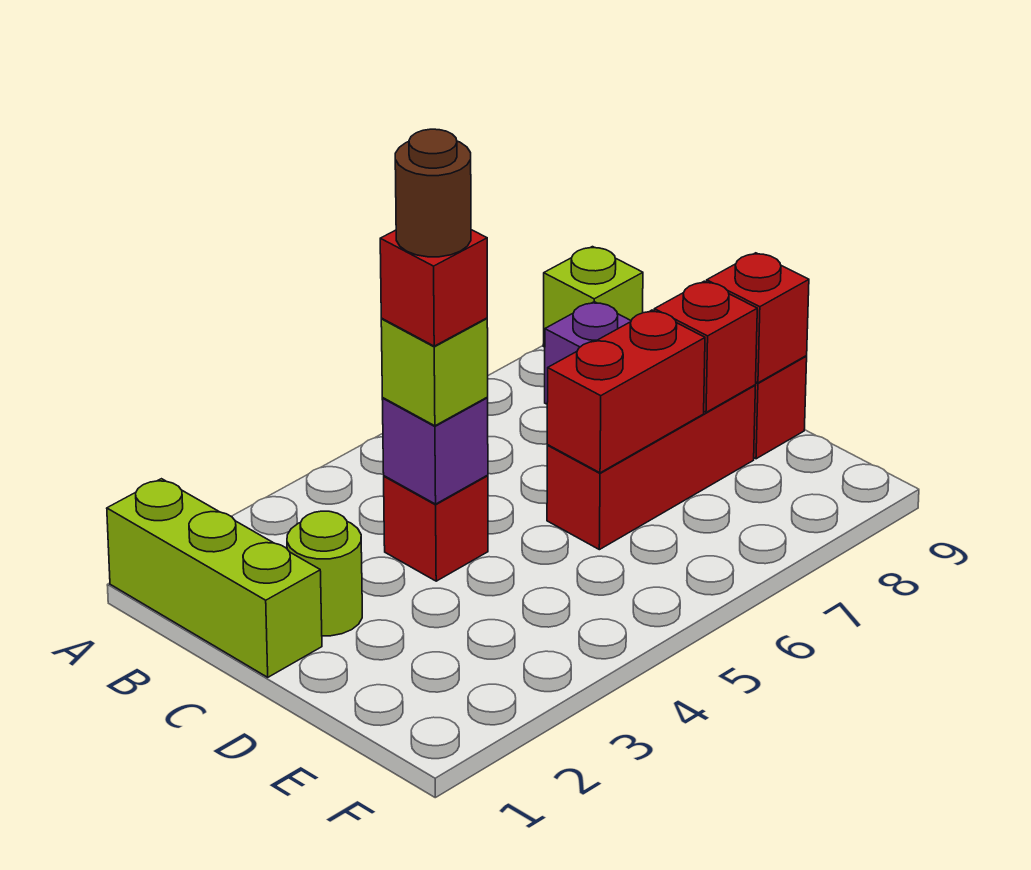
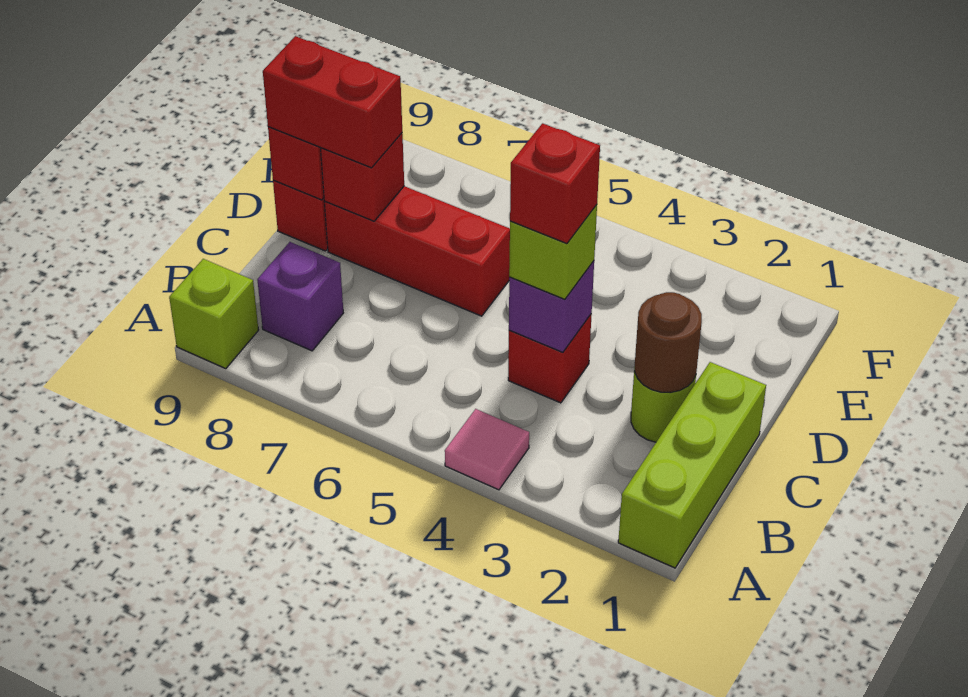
none -> pink 1x1 tile [445,409,529,490]
brown 1x1 round brick [395,129,471,257] -> brown 1x1 round brick moved to [635,292,702,393]
red 1x2 brick [547,310,705,473] -> red 1x2 brick moved to [263,36,402,168]

